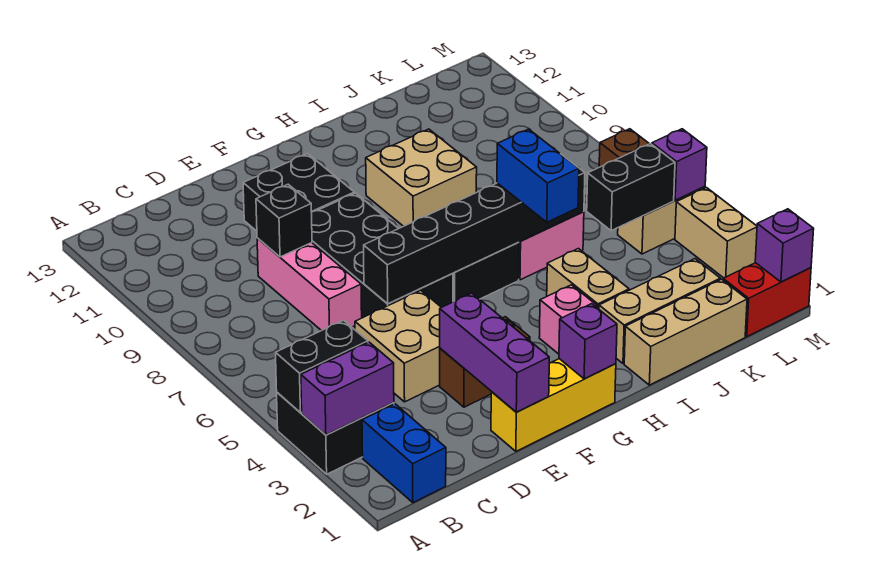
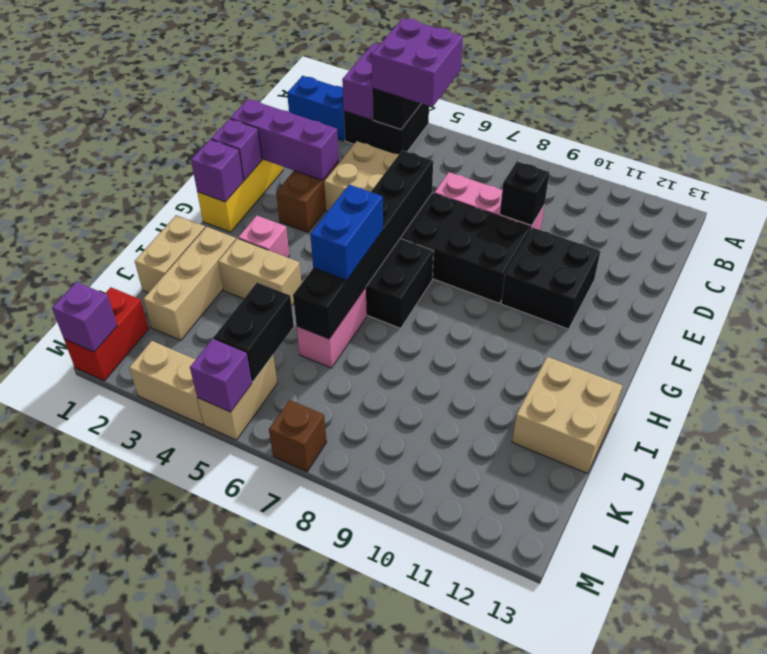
none -> purple 2x2 brick [372,18,463,107]
none -> purple 1x1 brick [211,119,262,180]
tan 2x2 brick [366,129,477,226] -> tan 2x2 brick moved to [512,357,623,473]
tan 1x3 brick [624,279,747,385] -> tan 1x2 brick [135,215,205,293]
blue 1x2 brick [497,129,579,222] -> blue 1x2 brick turned to [310,185,383,280]

